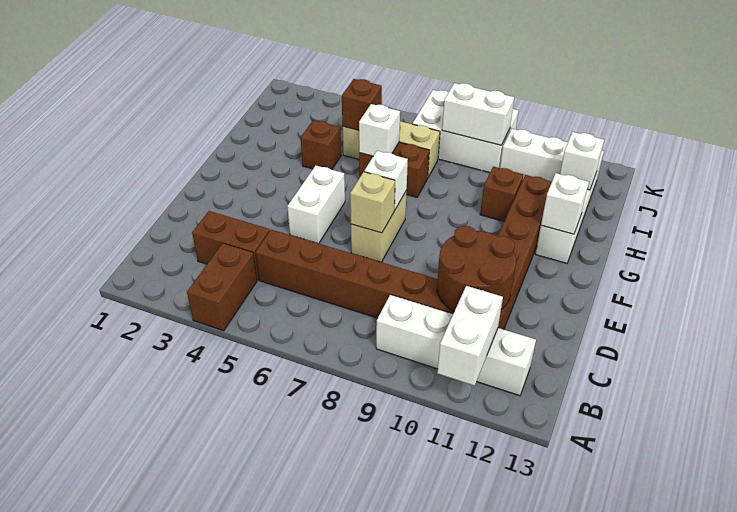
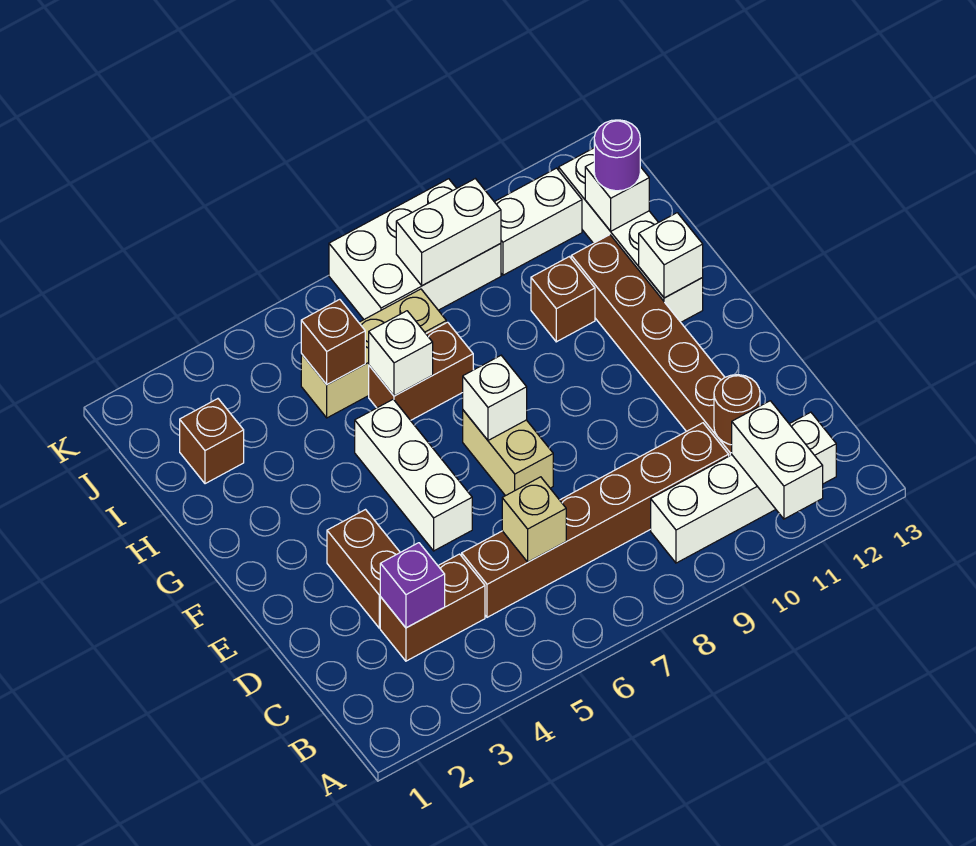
brown 1x2 brick [187,243,257,331] -> brown 1x2 brick moved to [327,510,400,628]
none -> purple 1x1 brick [380,543,445,628]
brown 2x2 round brick [437,226,516,311] -> brown 1x1 round brick [714,375,760,445]
white 1x2 brick [287,165,345,244] -> white 1x3 brick [355,399,472,551]
tan 1x1 brick [350,172,395,233] -> tan 1x1 brick moved to [502,477,566,562]
brown 1x1 brick [301,120,341,170] -> brown 1x1 brick moved to [180,399,244,484]
none -> purple 1x1 round brick [594,120,640,191]

